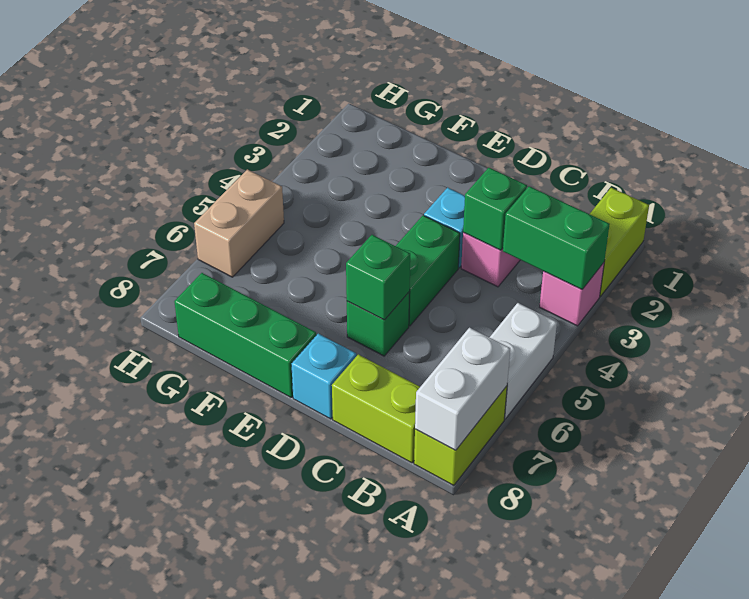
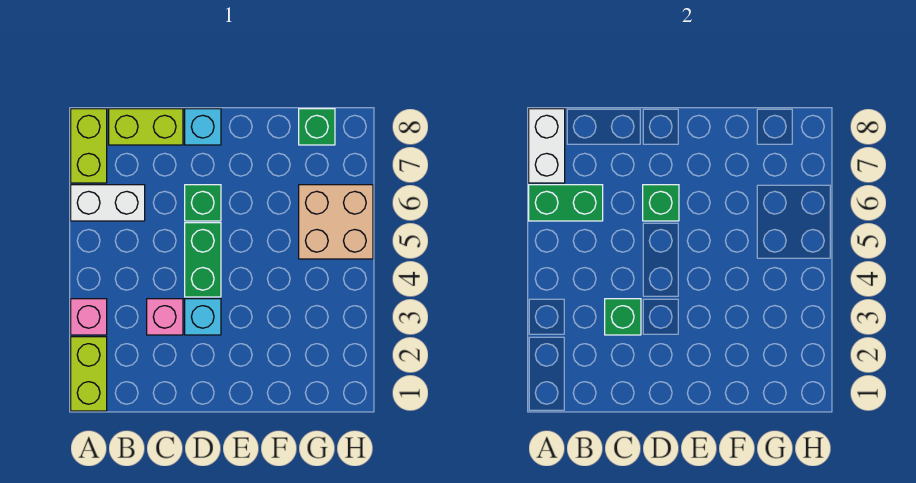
green 1x2 brick [503,186,610,290] -> green 1x2 brick moved to [529,185,603,221]
white 1x2 brick [490,303,557,419] -> white 1x2 brick turned to [71,185,145,221]
green 1x3 brick [174,273,316,397] -> green 1x1 brick [299,109,335,145]
tan 1x2 brick [194,169,284,277] -> tan 2x2 brick [299,185,373,259]

